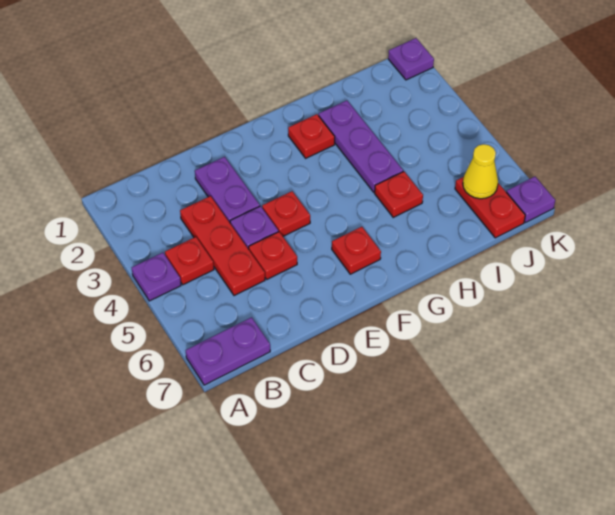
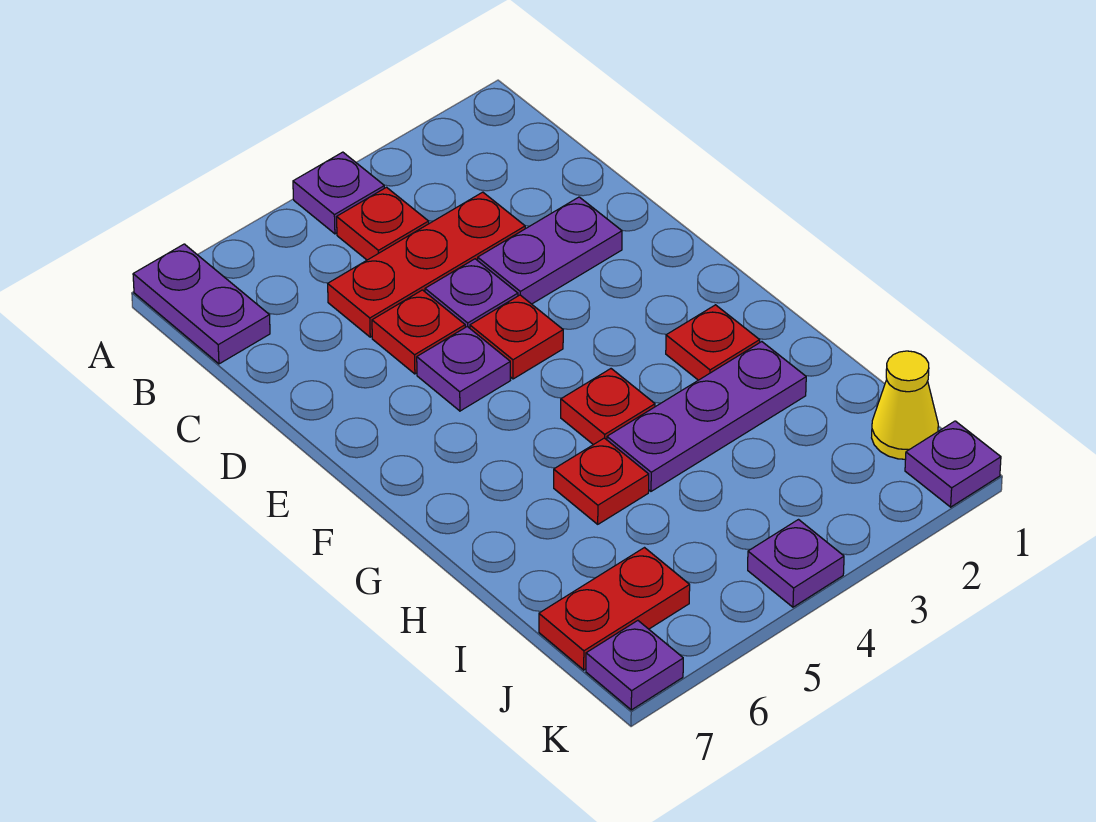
none -> purple 1x1 plate [417,326,510,411]
red 1x1 plate [332,227,381,274] -> red 1x1 plate moved to [561,369,655,445]
yellow 1x1 cone [463,144,498,199] -> yellow 1x1 cone moved to [872,351,938,459]
none -> purple 1x1 plate [748,520,844,607]

